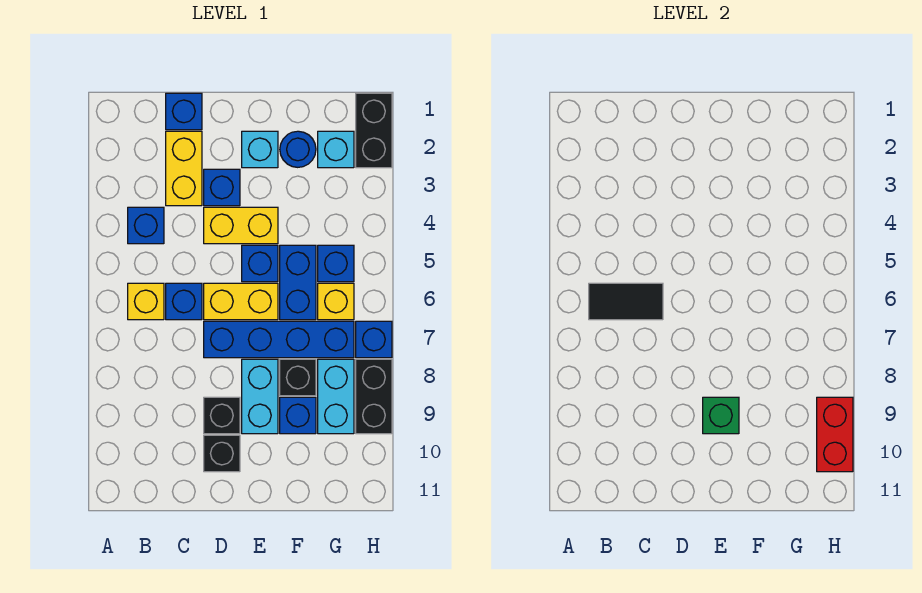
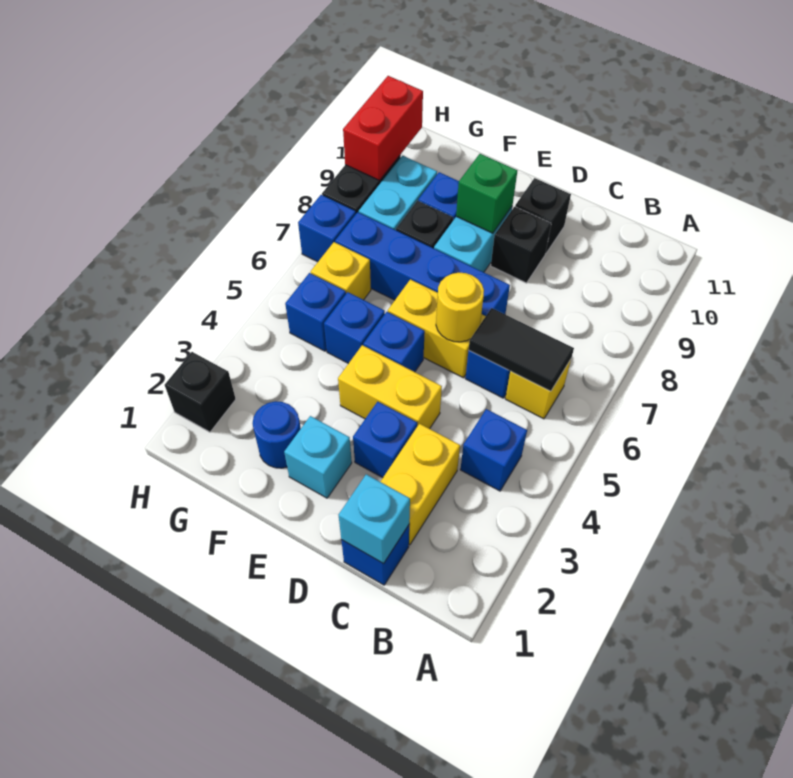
none -> yellow 1x1 round brick [436,273,484,342]
blue 1x2 brick [280,245,316,320] -> blue 1x1 brick [324,292,385,364]
cyan 1x1 brick [318,131,354,168] -> cyan 1x1 brick moved to [339,474,410,564]
black 1x2 brick [356,93,392,168] -> black 1x1 brick [165,352,236,432]

